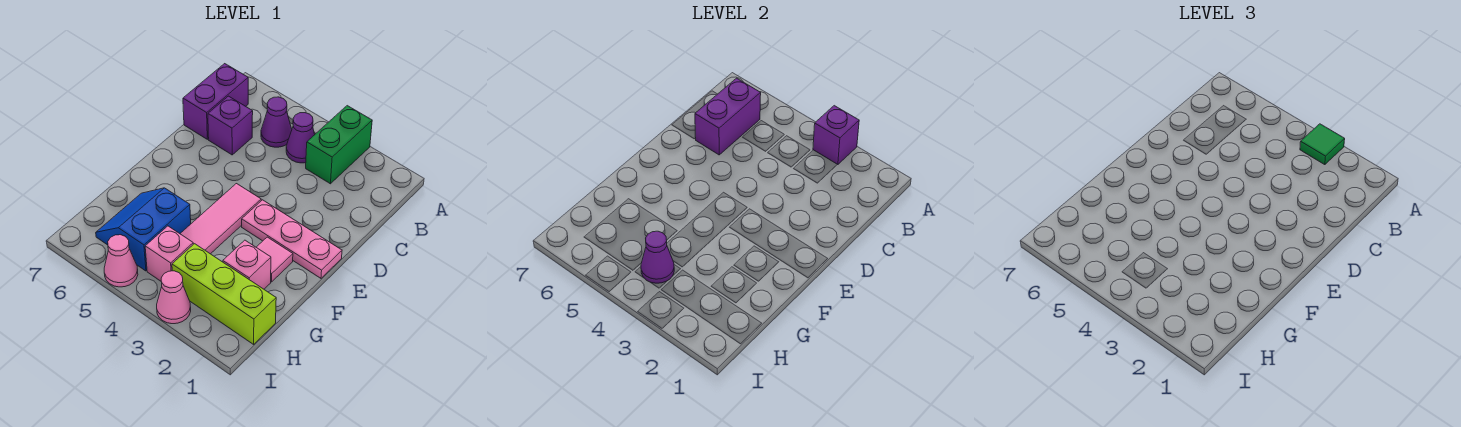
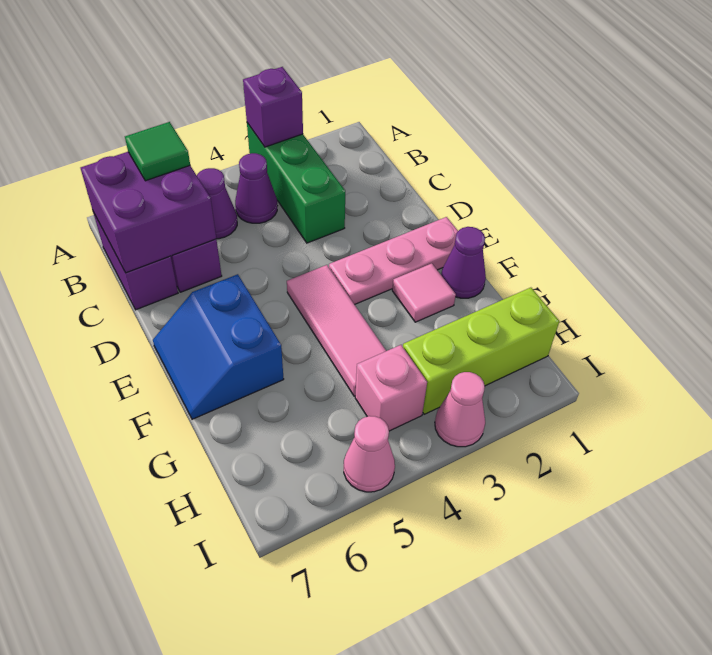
green 1x2 brick [306,106,372,184] -> green 1x3 brick [247,123,345,243]
green 1x1 tile [1300,124,1345,165] -> green 1x1 tile moved to [125,122,190,181]
purple 1x2 brick [695,78,761,155] -> purple 2x2 brick [81,152,216,273]
pink 1x1 brick [223,240,271,289] -> none
blue 2x2 slope [96,188,191,271] -> blue 2x2 slope moved to [153,274,284,419]
purple 1x1 cone [641,231,674,283] -> purple 1x1 cone moved to [441,227,486,298]

